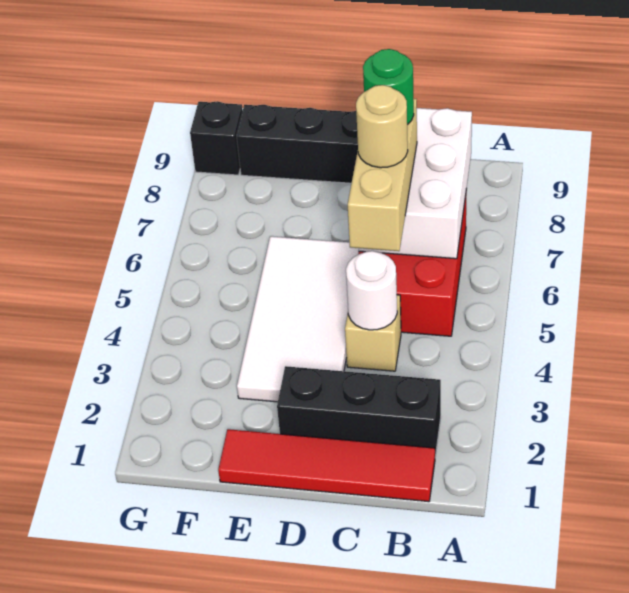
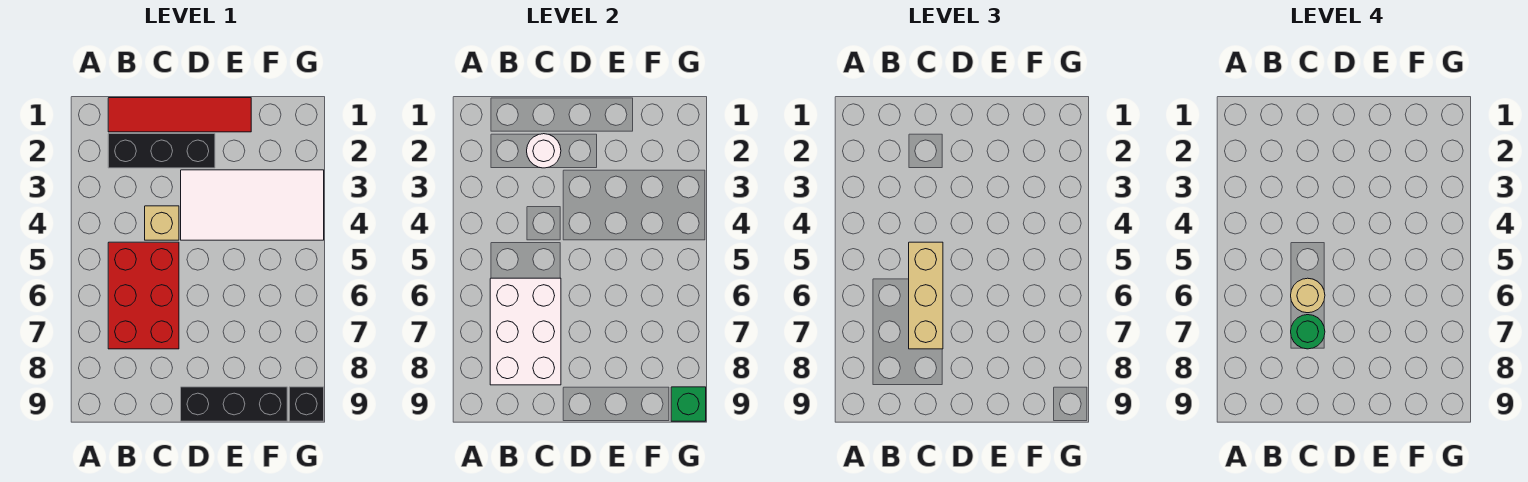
white 1x1 round brick [346,251,397,330] -> white 1x1 round brick moved to [527,134,561,168]
white 2x4 tile [237,236,359,402] -> white 2x4 tile turned to [181,170,324,240]
none -> green 1x1 brick [671,387,706,421]

